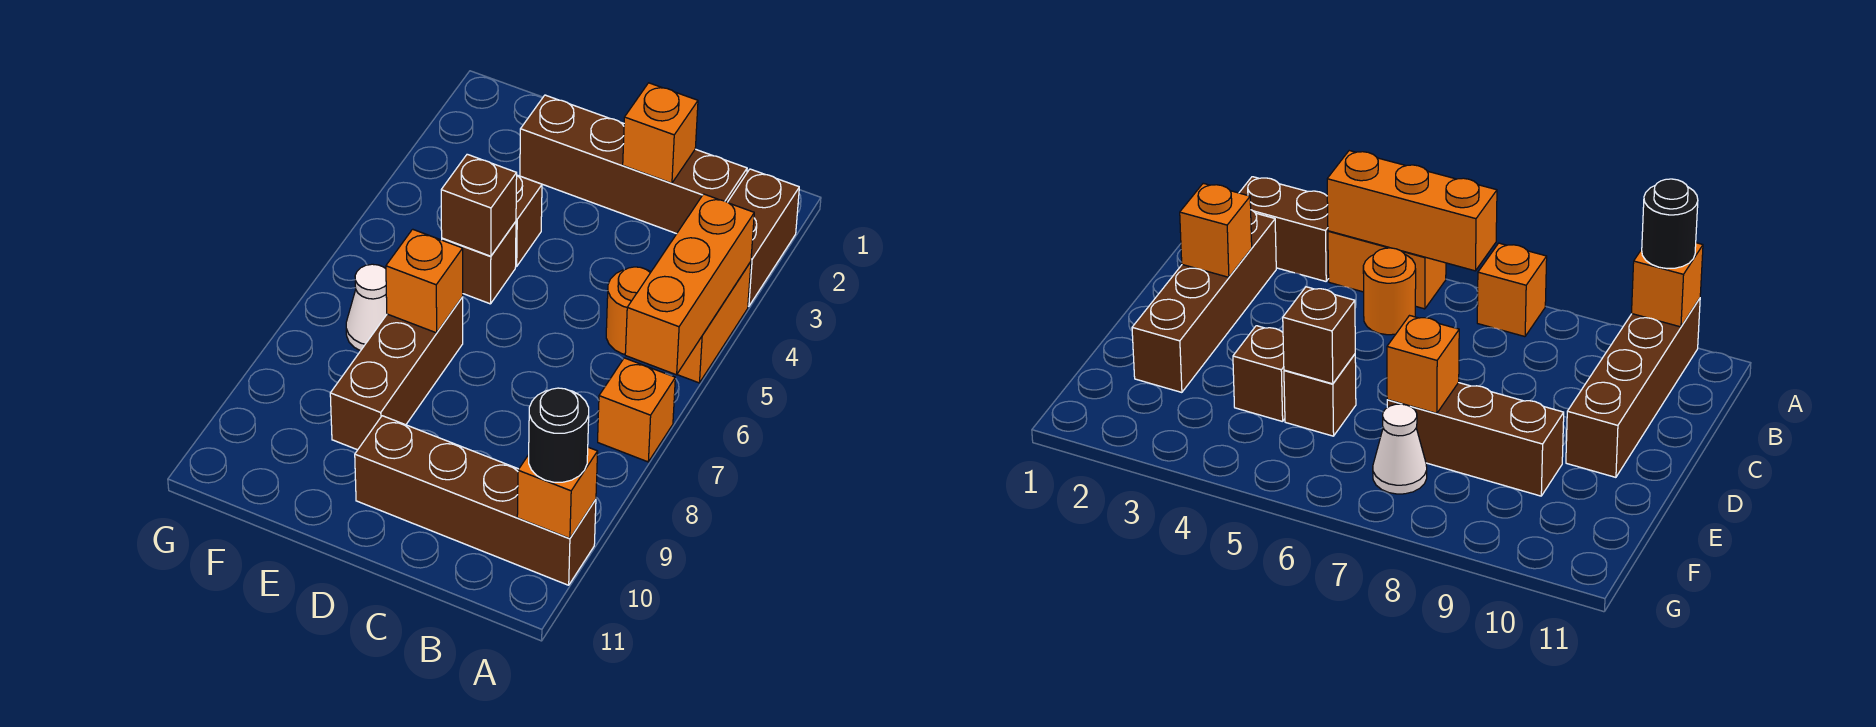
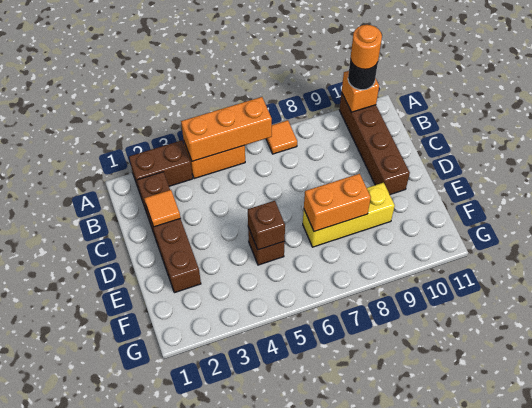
orange 1x1 brick [598,358,675,462] -> orange 1x1 tile [266,120,297,154]
orange 1x1 round brick [606,267,651,354] -> orange 1x1 round brick moved to [350,25,382,69]
orange 1x1 brick [623,83,698,183] -> orange 1x1 tile [144,190,180,227]
brown 1x1 brick [516,175,542,266] -> none
brown 1x3 brick [330,297,463,450] -> yellow 1x3 brick [303,183,395,247]
orange 1x1 brick [386,229,463,333] -> orange 1x2 brick [304,174,371,231]
white 1x1 cone [346,264,387,351] -> none

